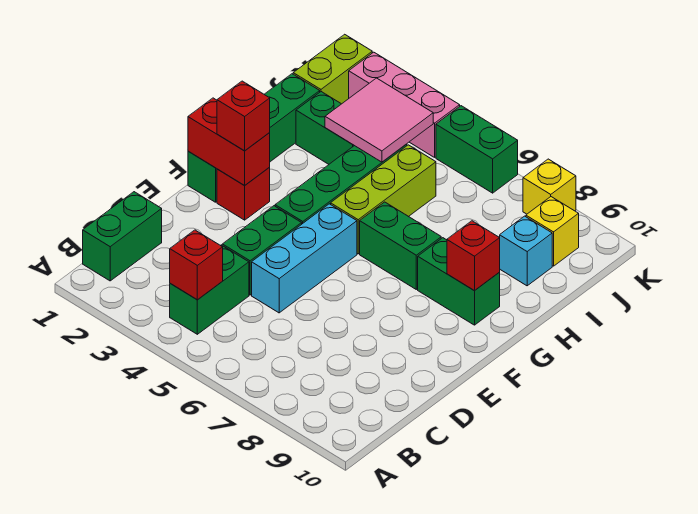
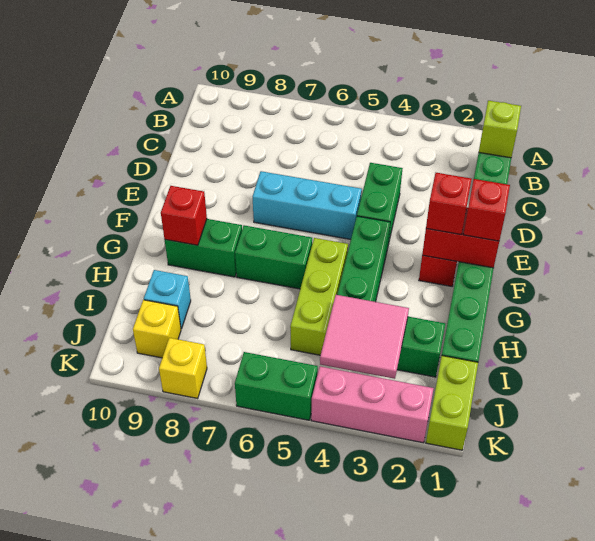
none -> lime 1x1 brick [479,101,521,158]
green 1x2 brick [170,245,249,334] -> none
red 1x1 brick [170,230,223,300] -> red 1x1 brick moved to [464,179,510,241]
cyan 1x3 brick [252,204,357,313] -> cyan 1x3 brick turned to [253,171,362,239]

